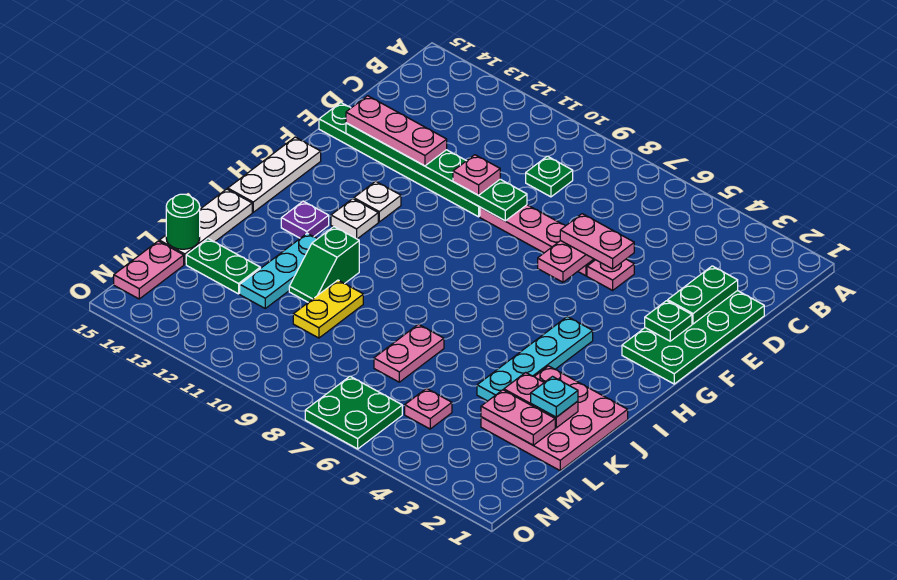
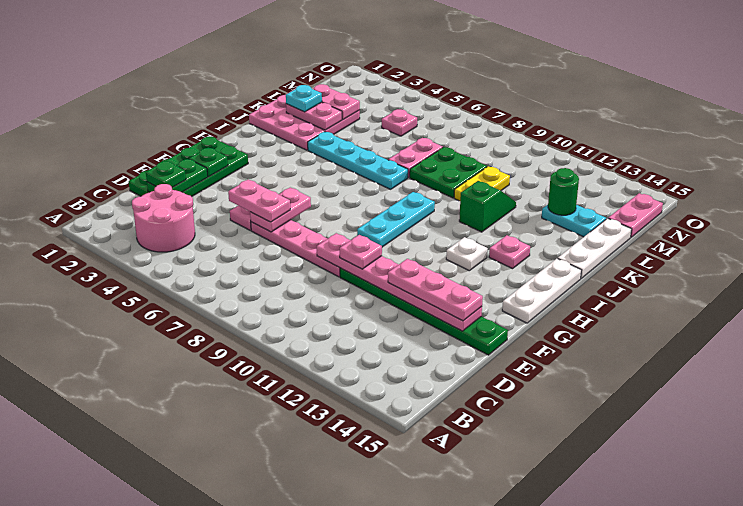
none -> pink 2x2 round brick [132,184,195,252]
green 1x1 plate [526,156,573,197] -> green 1x1 plate moved to [146,161,186,188]
green 1x6 plate [346,123,527,221] -> pink 1x6 plate [317,233,482,331]
white 1x1 plate [354,181,401,222] -> none
cyan 1x4 plate [477,317,593,401] -> cyan 1x4 plate turned to [308,132,408,189]
purple 1x1 plate [281,201,329,238] -> pink 1x1 plate [489,235,530,269]
cyan 1x3 plate [240,233,317,308] -> cyan 1x3 plate moved to [357,192,435,247]
green 1x2 plate [186,239,260,294] -> cyan 1x2 plate [542,205,606,237]
green 1x1 round brick [166,194,200,249] -> green 1x1 round brick moved to [548,168,579,215]
green 2x2 plate [305,376,402,449] -> green 2x2 plate moved to [410,147,487,198]

